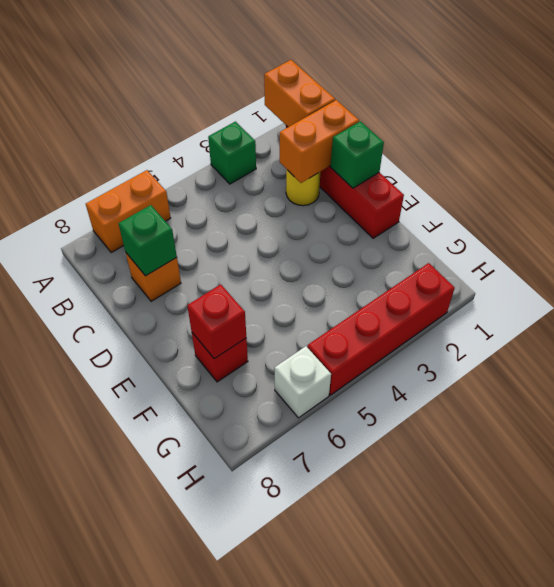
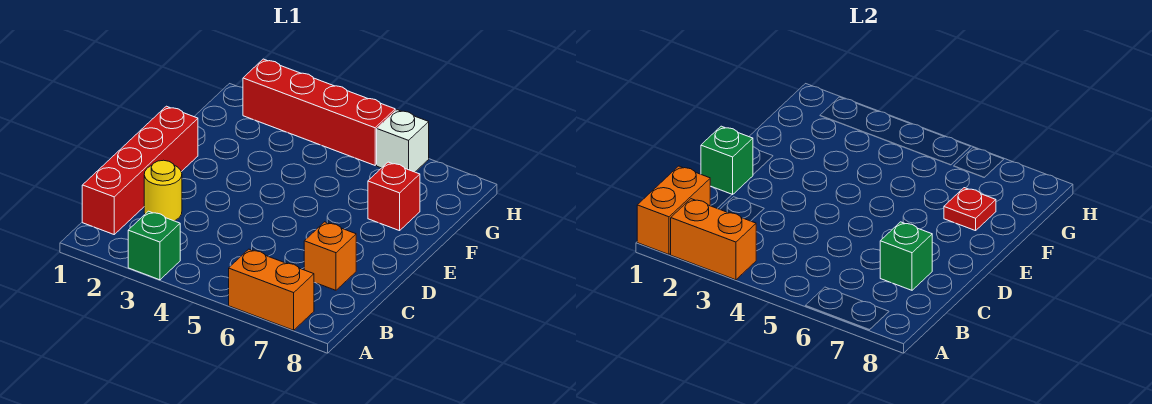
orange 1x2 brick [280,100,359,183] -> orange 1x2 brick moved to [671,199,756,280]
red 1x1 brick [187,284,246,359] -> red 1x1 plate [944,188,996,231]

